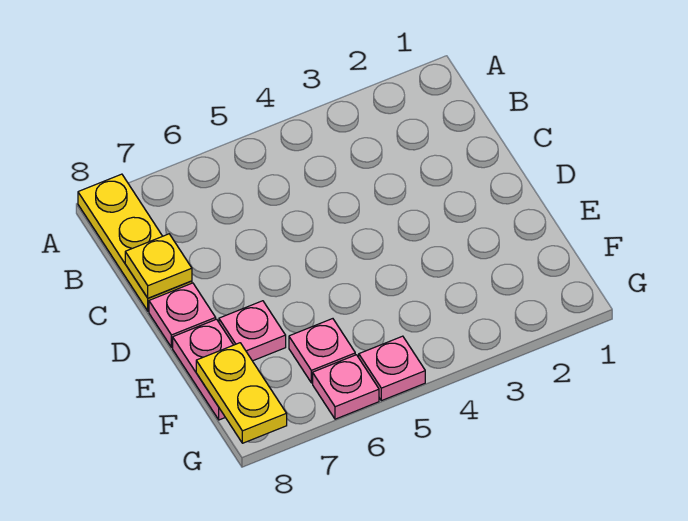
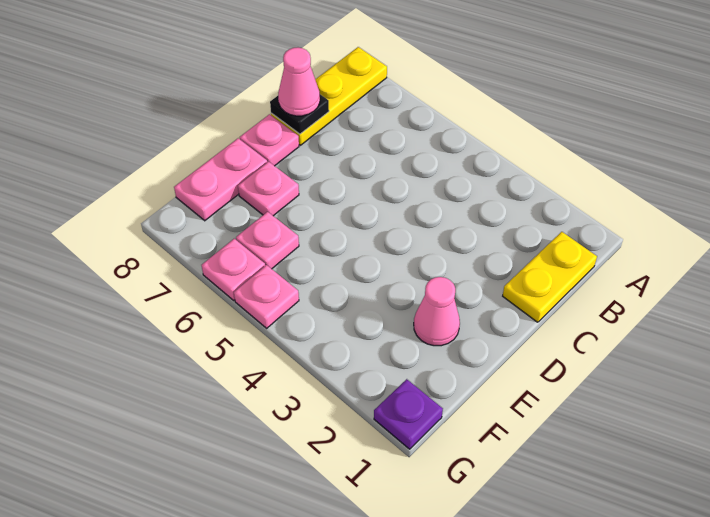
yellow 1x1 plate [125,234,192,298] -> black 1x1 plate [270,95,329,134]
none -> pink 1x1 cone [278,48,320,116]
none -> pink 1x1 cone [414,277,460,346]
yellow 1x2 plate [196,343,287,443] -> yellow 1x2 plate moved to [503,232,597,322]
none -> purple 1x1 plate [374,379,443,449]

